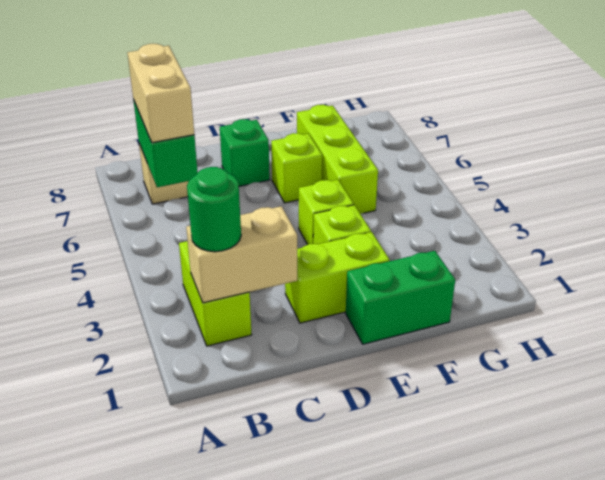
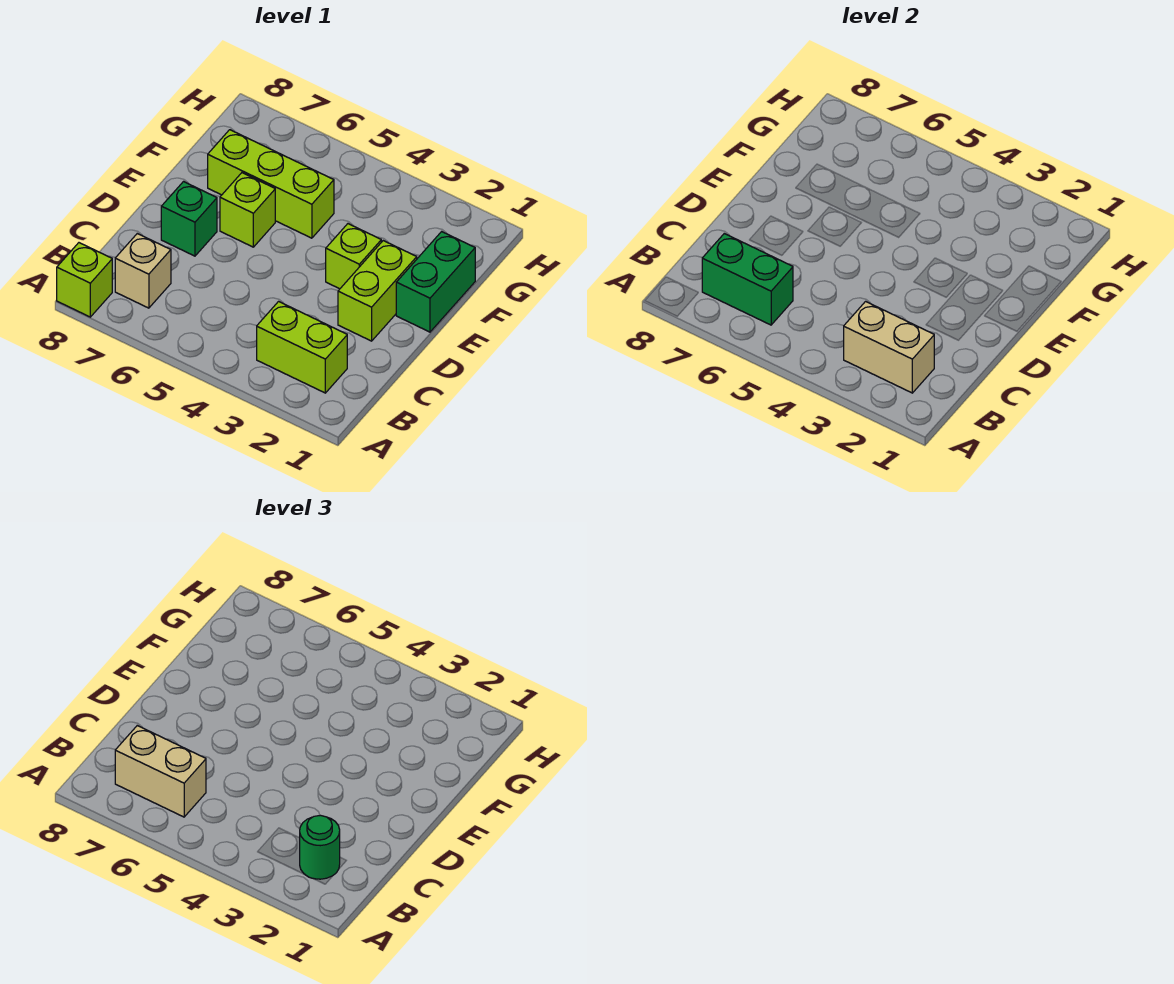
tan 1x2 brick [186,206,297,303] -> tan 1x2 brick turned to [844,302,934,393]
lime 1x1 brick [299,180,354,245] -> lime 1x1 brick moved to [57,243,112,317]

